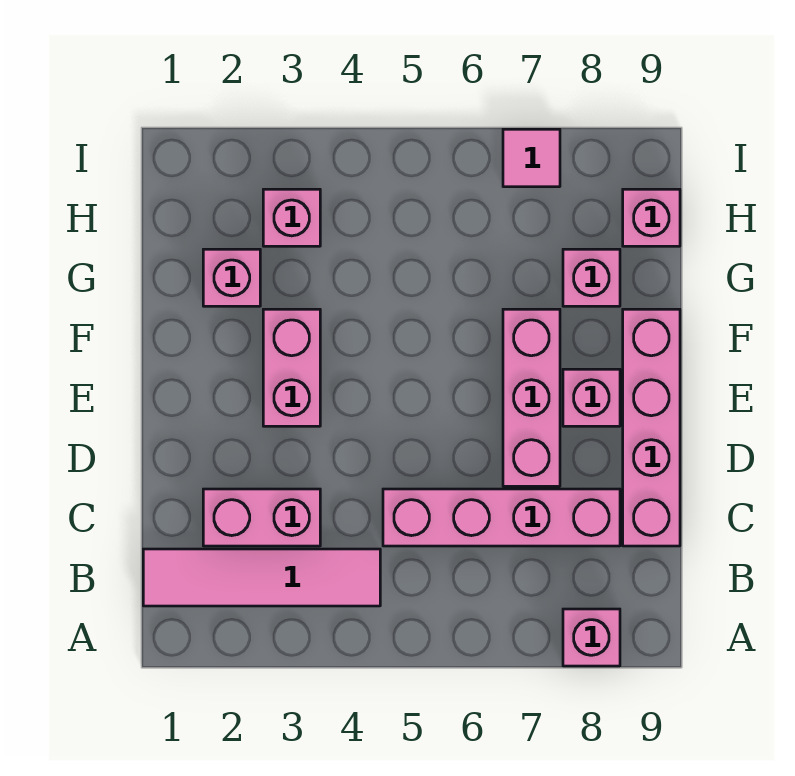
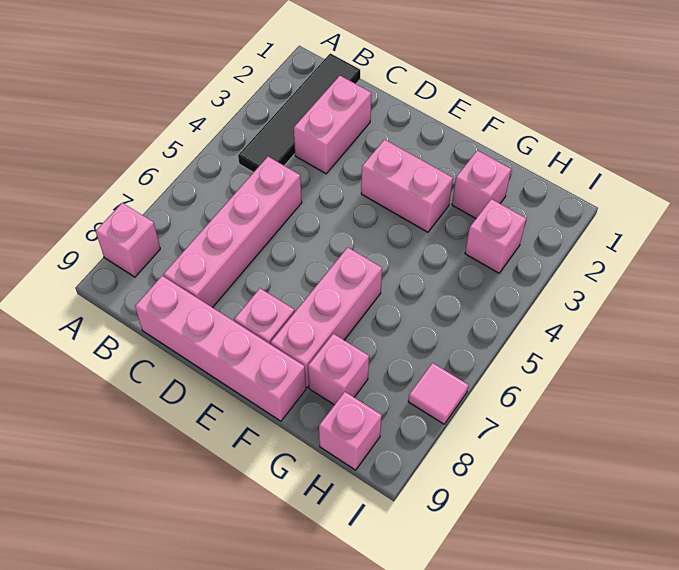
pink 1x4 tile [143,549,380,606] -> black 1x4 tile [238,53,360,172]
pink 1x3 brick [503,309,560,486] -> pink 1x3 brick turned to [271,247,382,387]

